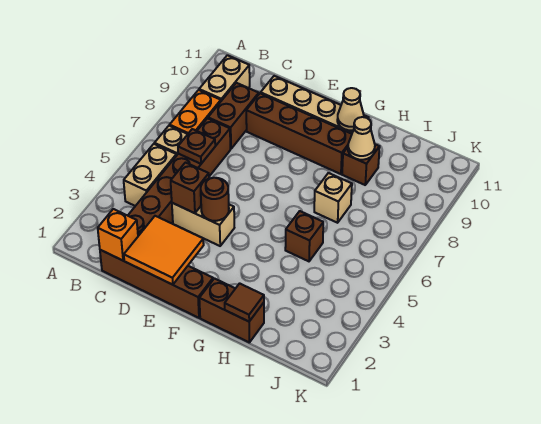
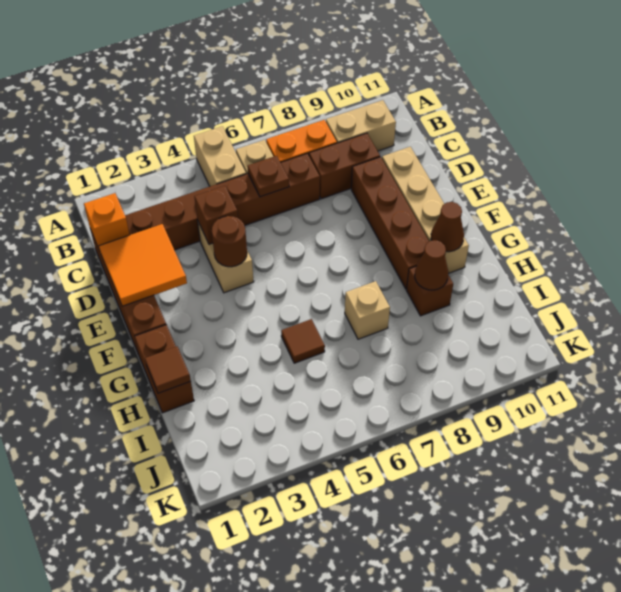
tan 1x2 brick [124,144,176,206] -> tan 1x2 brick turned to [194,126,246,186]
tan 1x1 cone [337,88,364,130] -> brown 1x1 cone [431,202,464,252]
brown 1x1 brick [285,211,323,261] -> brown 1x1 tile [281,319,325,363]
tan 1x1 cone [348,117,375,160] -> brown 1x1 cone [415,240,448,290]

